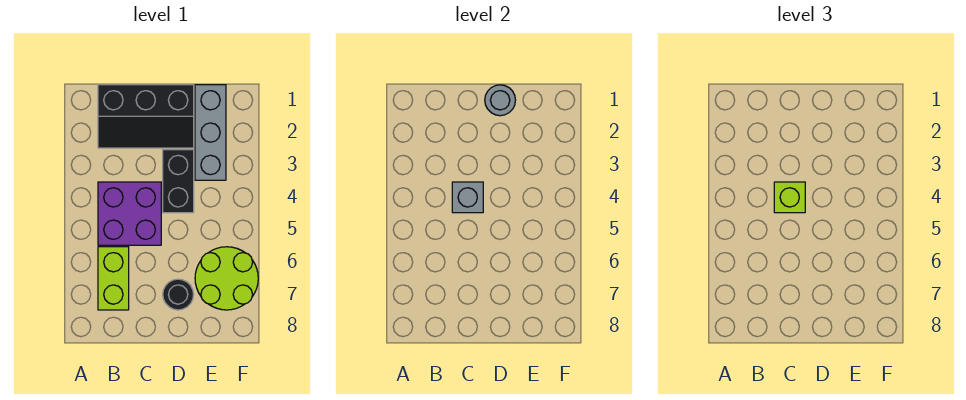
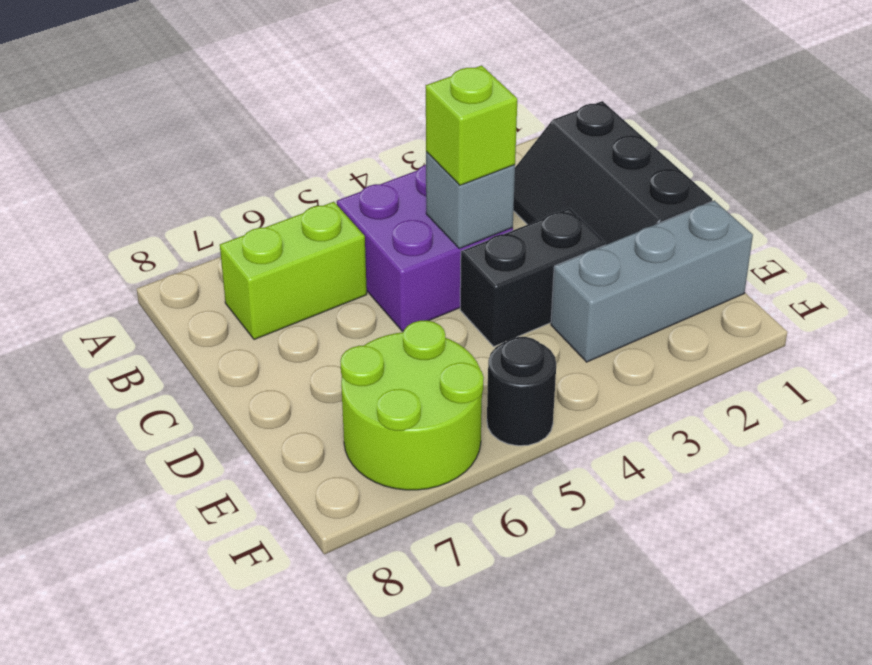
grey 1x1 round brick [485,85,516,116] -> none
black 1x1 round brick [163,279,194,310] -> black 1x1 round brick moved to [487,337,556,446]

